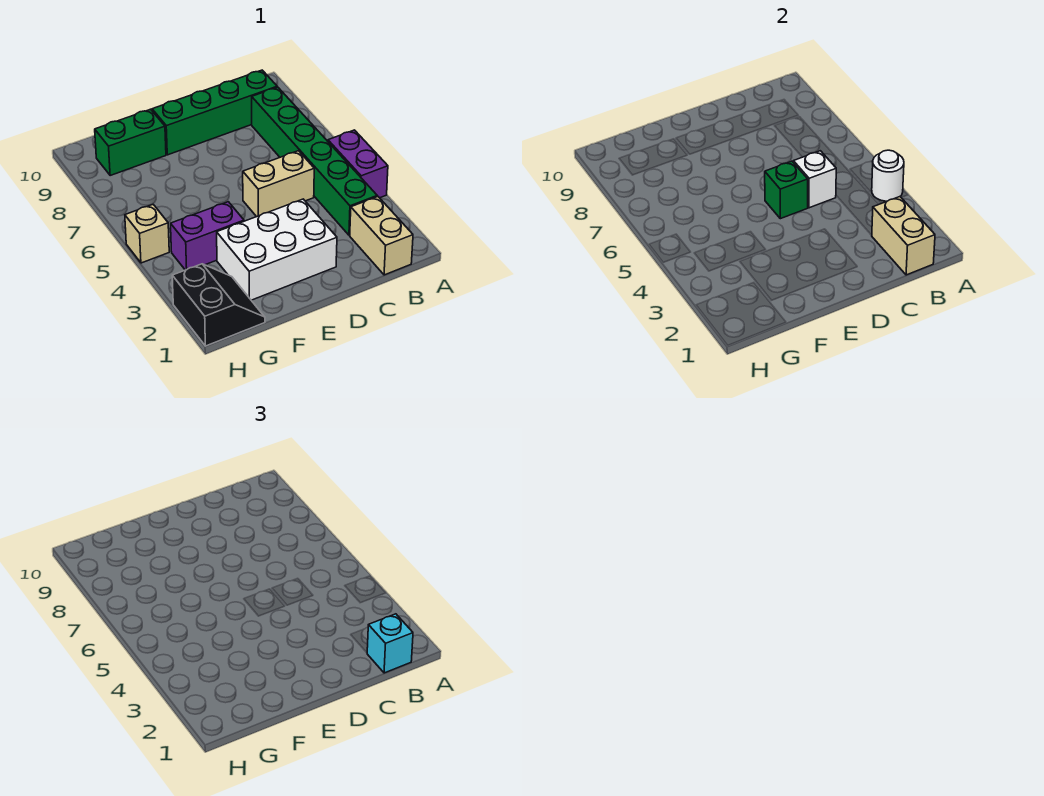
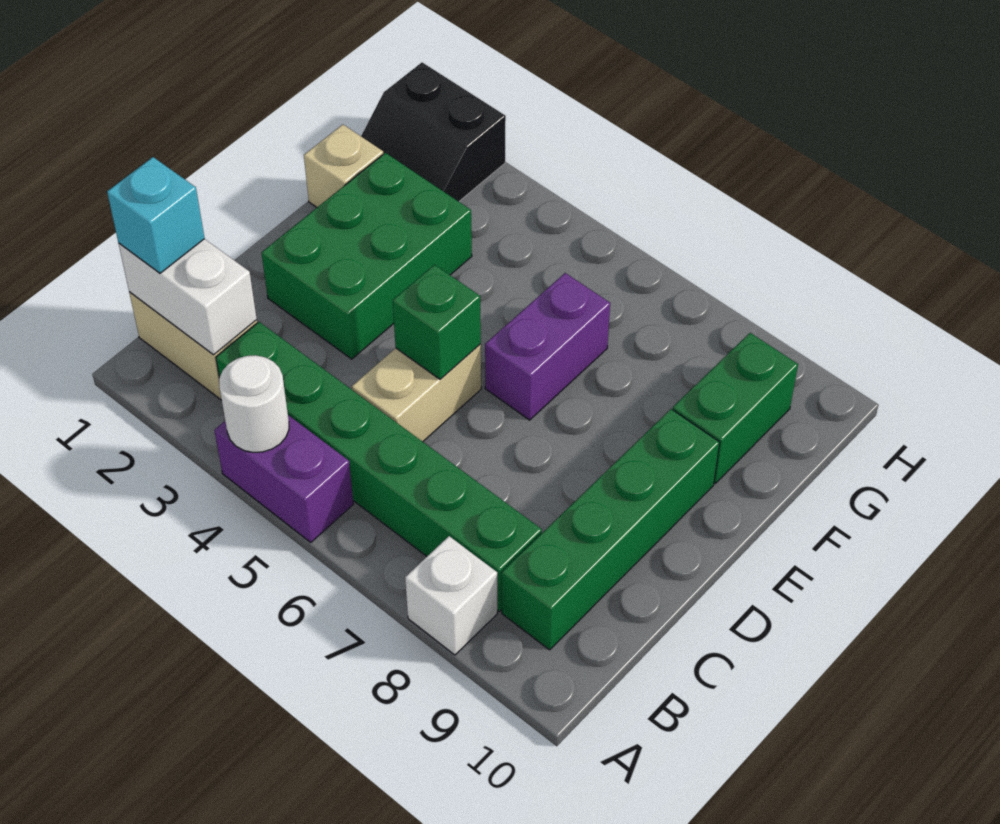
tan 1x2 brick [872,197,935,275] -> white 1x2 brick [119,239,257,355]
white 1x1 brick [793,151,836,208] -> white 1x1 brick moved to [405,536,497,655]
white 2x3 brick [217,199,337,300] -> green 2x3 brick [262,153,472,359]
purple 1x2 brick [171,202,244,270] -> purple 1x2 brick moved to [485,273,610,420]
tan 1x1 brick [125,205,169,263] -> tan 1x1 brick moved to [304,125,383,207]

